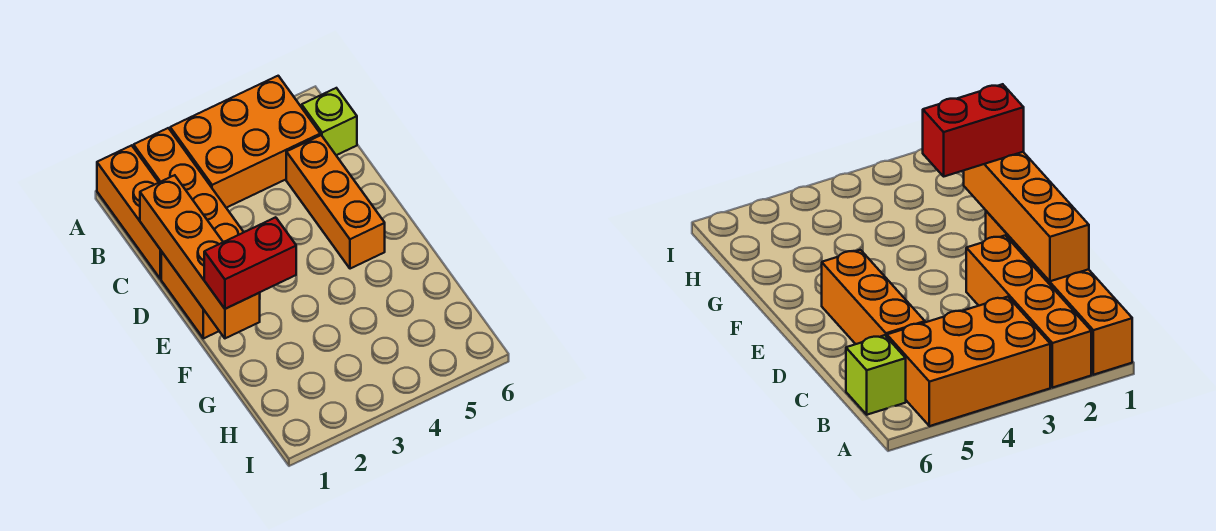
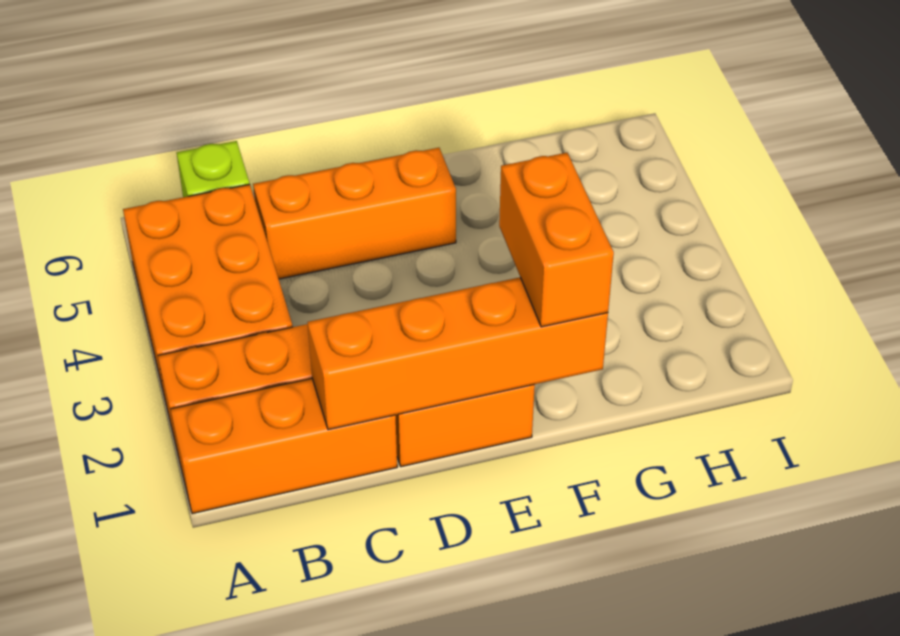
red 1x2 brick [204,217,296,309] -> orange 1x2 brick [499,153,614,327]

